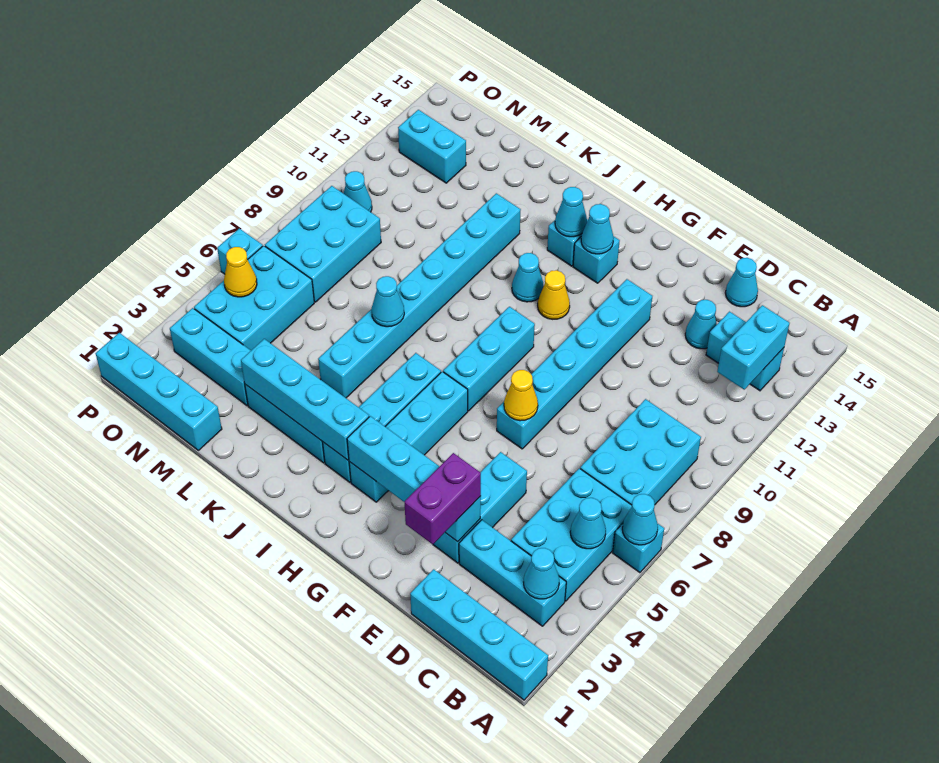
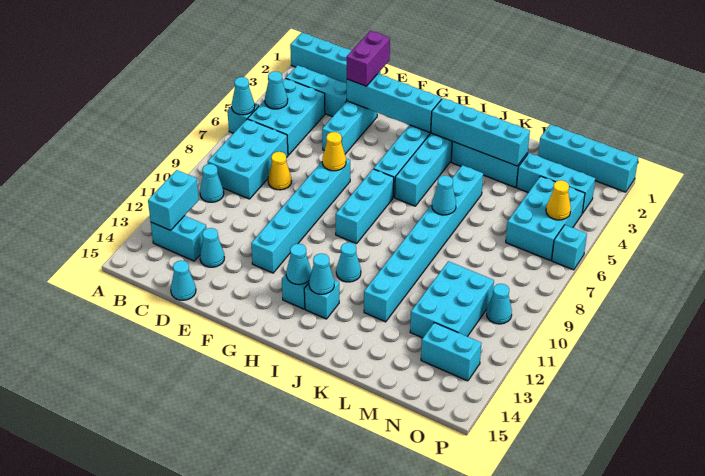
cyan 1x1 cone [524,548,559,599] -> cyan 1x1 cone moved to [200,164,224,202]
yellow 1x1 cone [538,270,570,319] -> yellow 1x1 cone moved to [268,152,291,190]
cyan 2x3 brick [265,186,381,302] -> cyan 2x3 brick moved to [410,261,494,338]

